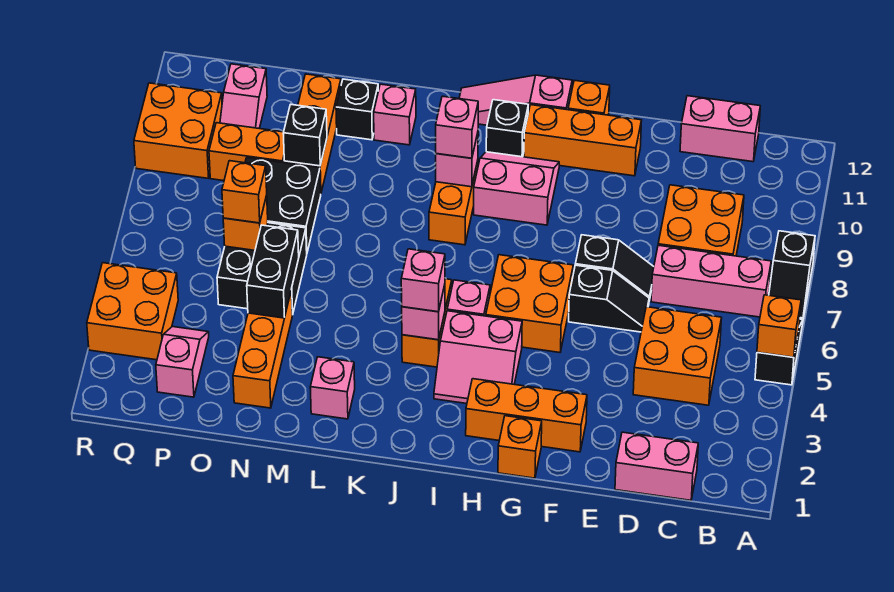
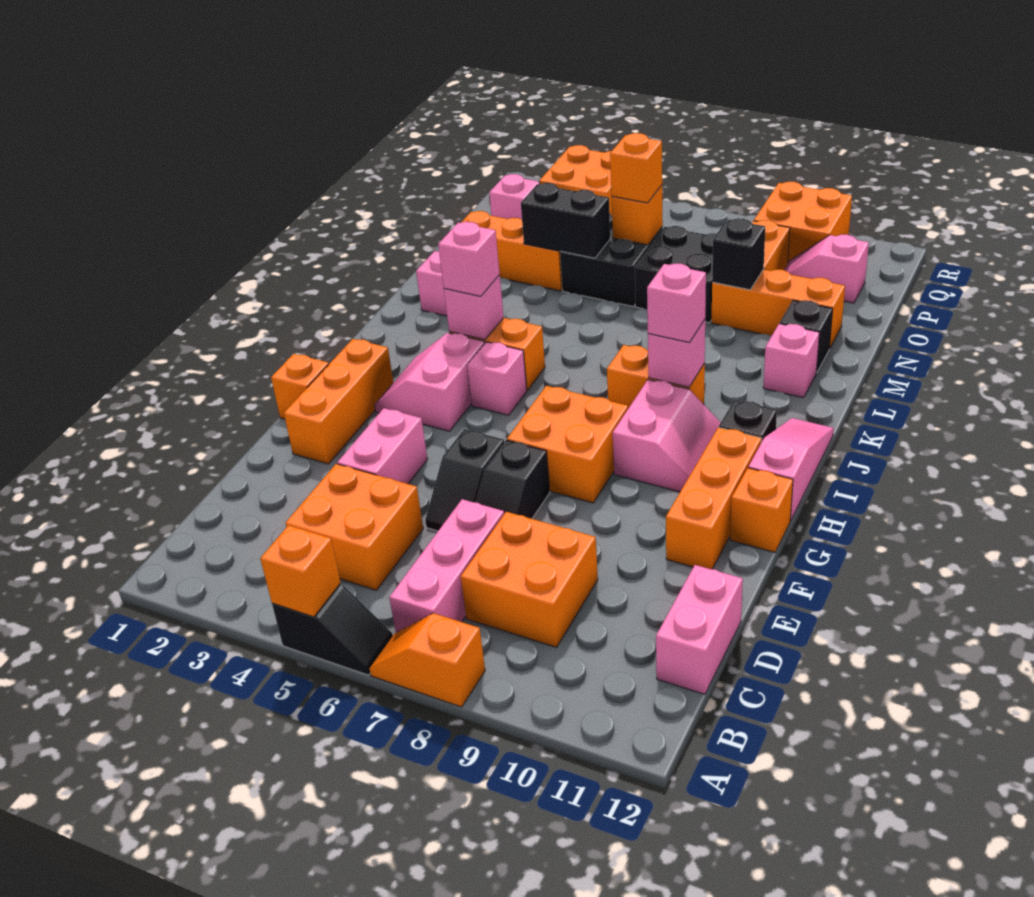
black 1x2 slope [769,231,815,320] -> orange 1x2 slope [369,613,485,707]
pink 1x2 brick [615,432,698,500] -> pink 1x2 brick moved to [337,408,427,484]
orange 2x2 brick [486,255,573,352] -> orange 2x2 brick moved to [507,386,628,503]

